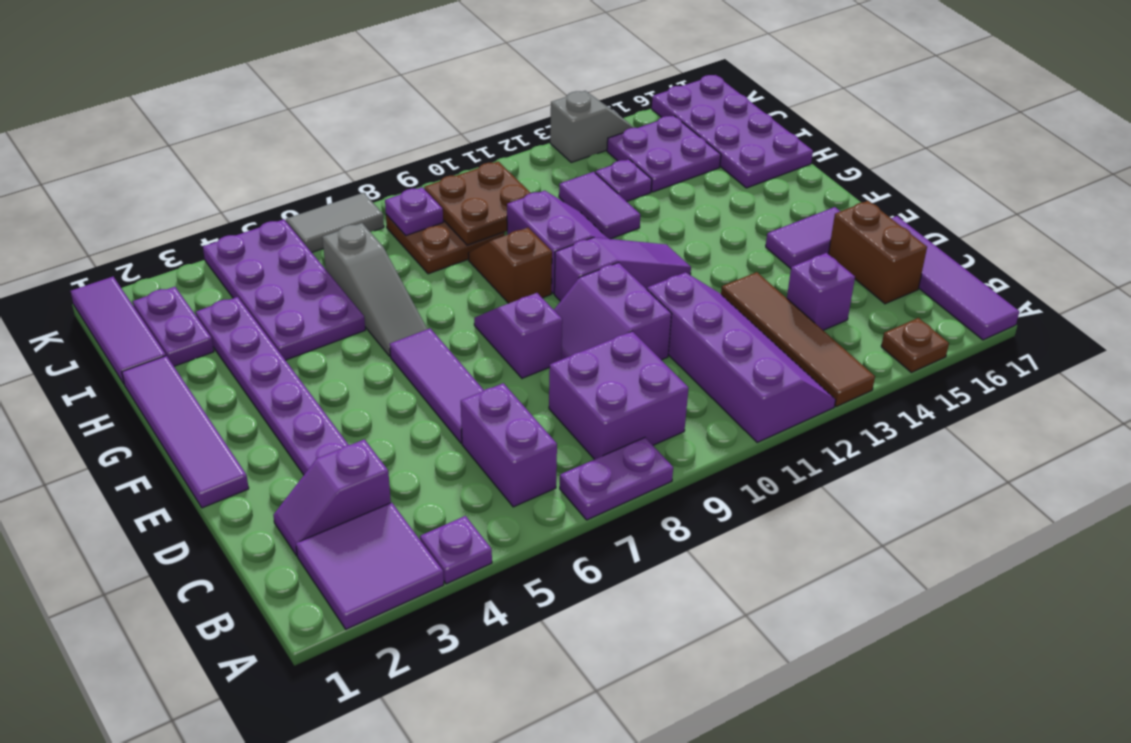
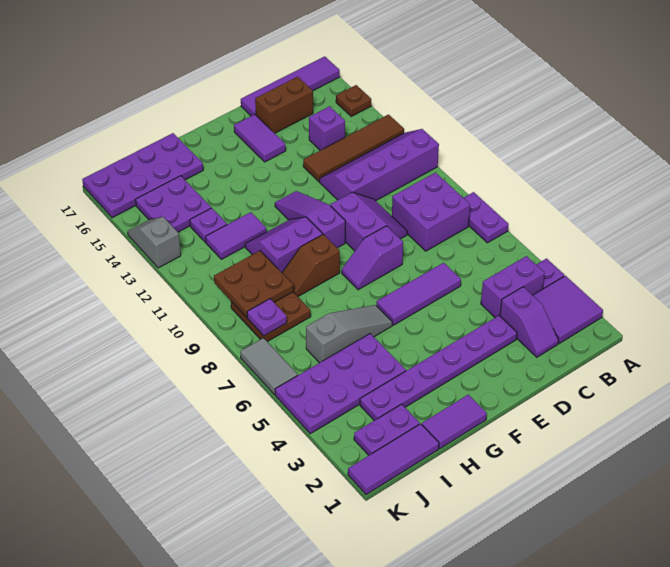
purple 1x2 brick [461,383,557,507] -> purple 1x2 brick moved to [481,256,545,317]
purple 2x2 slope [554,263,672,360] -> purple 2x2 slope turned to [330,192,407,251]
purple 1x4 tile [122,356,249,508] -> purple 1x2 tile [422,395,487,449]

